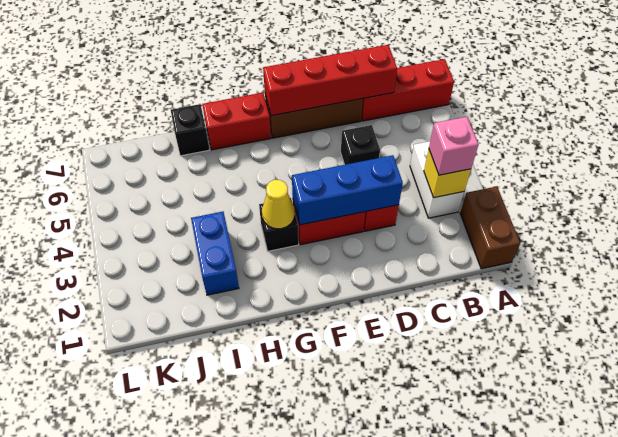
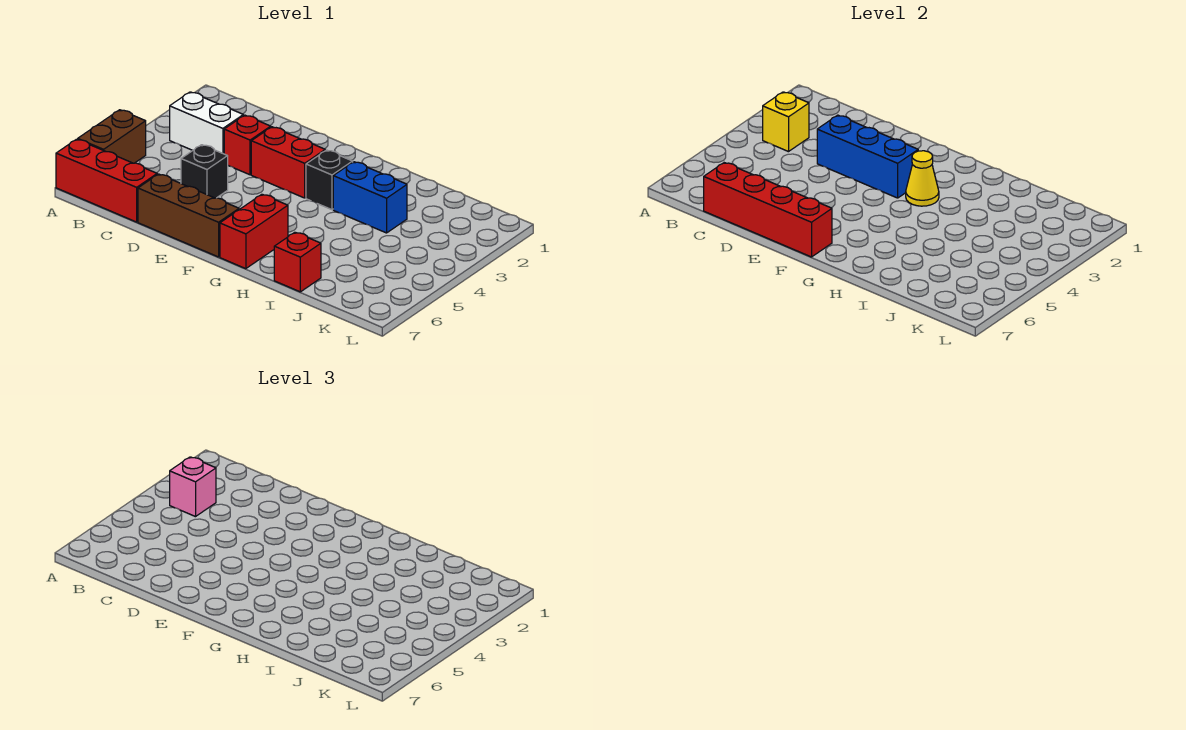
brown 1x2 brick [460,187,520,269] -> brown 1x2 brick moved to [78,110,146,163]
white 1x2 brick [410,141,464,218] -> white 1x2 brick turned to [170,92,243,154]
red 1x2 brick [202,93,271,150] -> red 1x2 brick turned to [220,194,288,269]
blue 1x2 brick [191,212,239,295] -> blue 1x2 brick turned to [333,162,407,233]
black 1x1 brick [171,104,210,156] -> red 1x1 brick [274,232,321,292]

